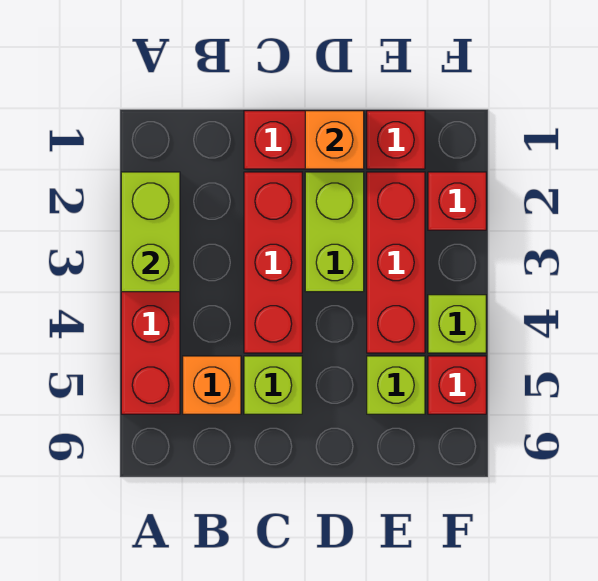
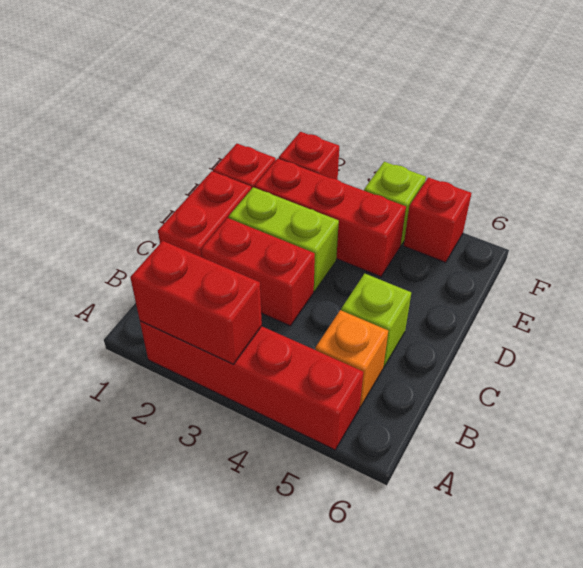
lime 1x2 brick [121,172,180,292] -> red 1x2 brick [130,241,262,364]
red 1x3 brick [244,172,302,353] -> red 1x2 brick [201,218,315,326]
orange 1x1 brick [305,111,364,169] -> none
lime 1x1 brick [367,356,425,414] -> none

